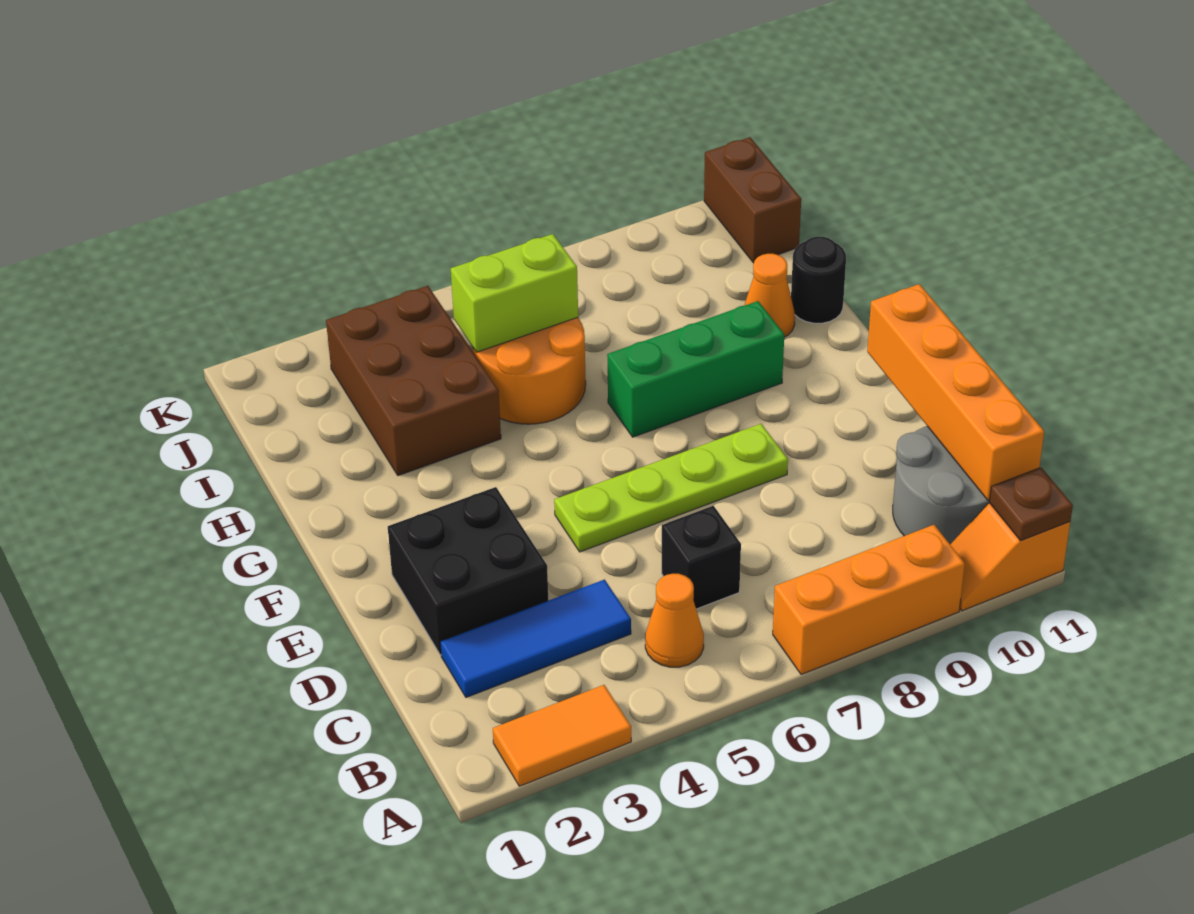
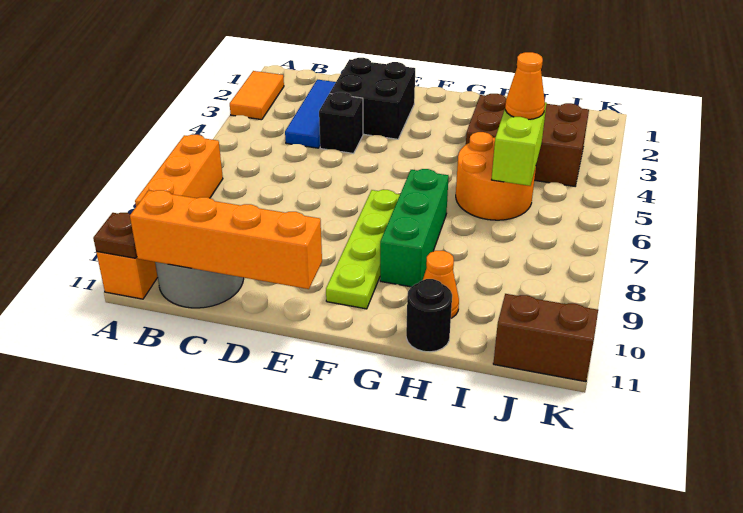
orange 1x1 cone [645,574,704,667] -> orange 1x1 cone moved to [505,52,545,120]
black 1x1 brick [662,506,741,609] -> black 1x1 brick moved to [319,92,363,153]
lime 1x4 plate [554,424,788,552] -> lime 1x4 plate moved to [326,190,400,309]

